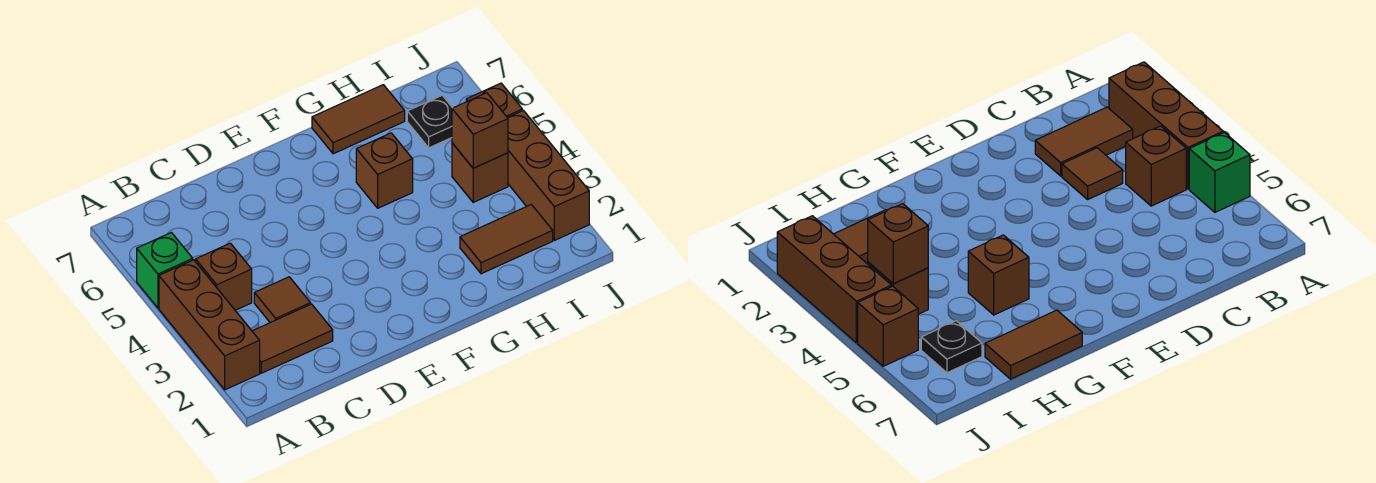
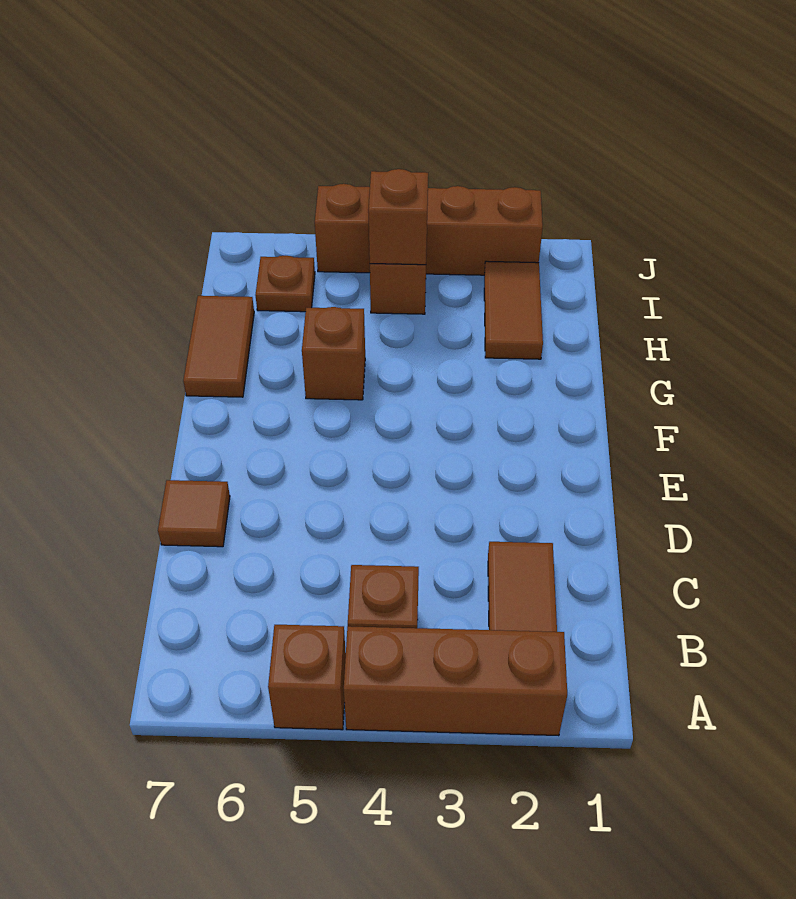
green 1x1 brick [137,233,193,308] -> brown 1x1 brick [268,625,346,730]
brown 1x1 tile [254,277,311,323] -> brown 1x1 tile moved to [158,480,230,547]
black 1x1 plate [407,95,452,148] -> brown 1x1 plate [255,256,315,312]

